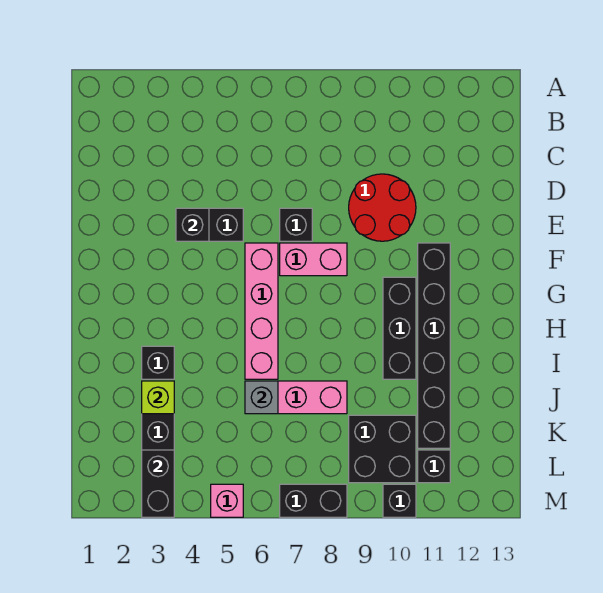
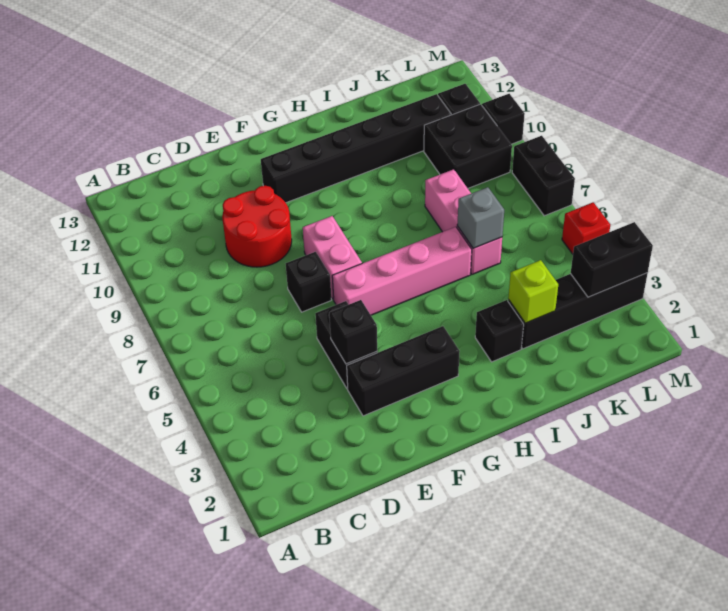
black 1x3 brick [383,277,416,379] -> black 1x3 brick moved to [347,326,460,416]
pink 1x1 brick [211,484,243,517] -> red 1x1 brick [562,203,610,254]

